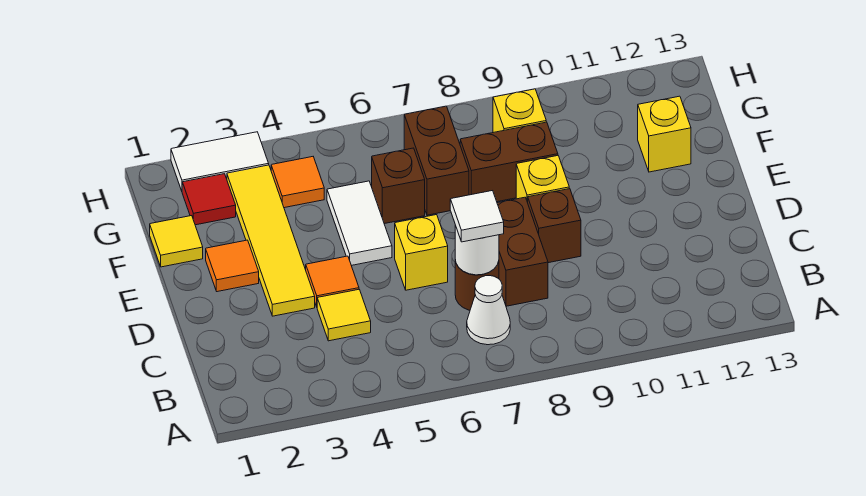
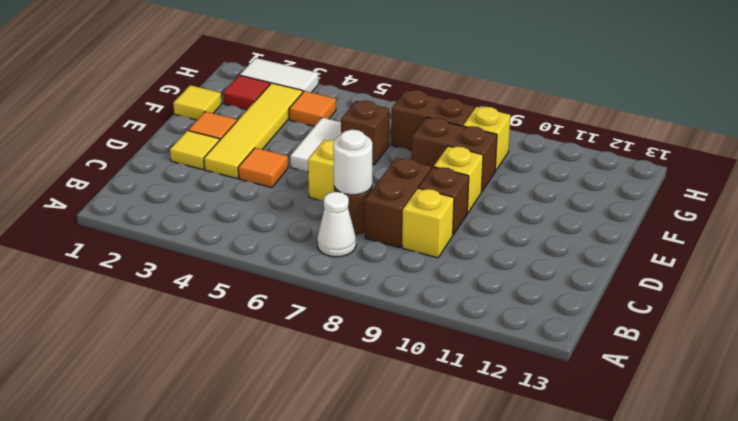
yellow 1x1 tile [317,290,371,341] -> yellow 1x1 tile moved to [170,131,219,170]
white 1x1 tile [450,191,504,242] -> none
brown 1x2 brick [404,106,469,215] -> brown 1x2 brick turned to [391,90,474,150]
yellow 1x1 brick [638,96,691,172] -> yellow 1x1 brick moved to [402,188,454,258]

